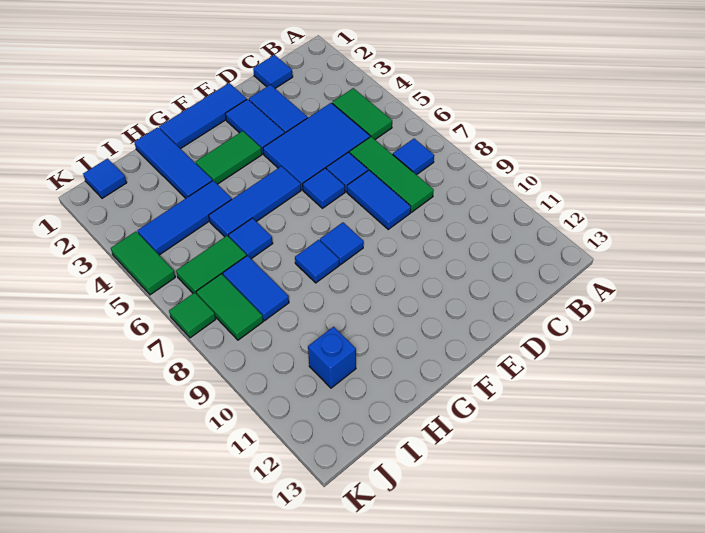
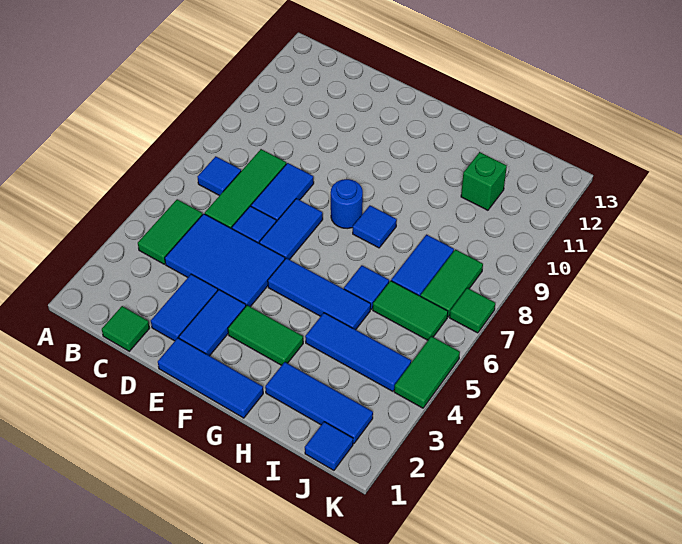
blue 1x1 tile [253,55,293,88] -> green 1x1 tile [102,306,149,351]
blue 1x1 tile [303,168,345,208] -> blue 1x2 tile [259,199,323,260]
blue 1x1 tile [320,222,364,265] -> blue 1x1 round brick [331,179,363,229]
blue 1x3 tile [134,127,212,198] -> blue 1x3 tile turned to [265,362,373,444]
blue 1x1 brick [308,327,356,388] -> green 1x1 brick [461,152,507,210]

